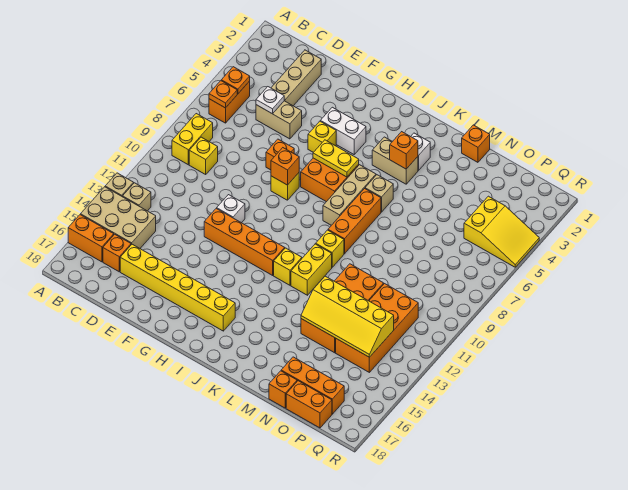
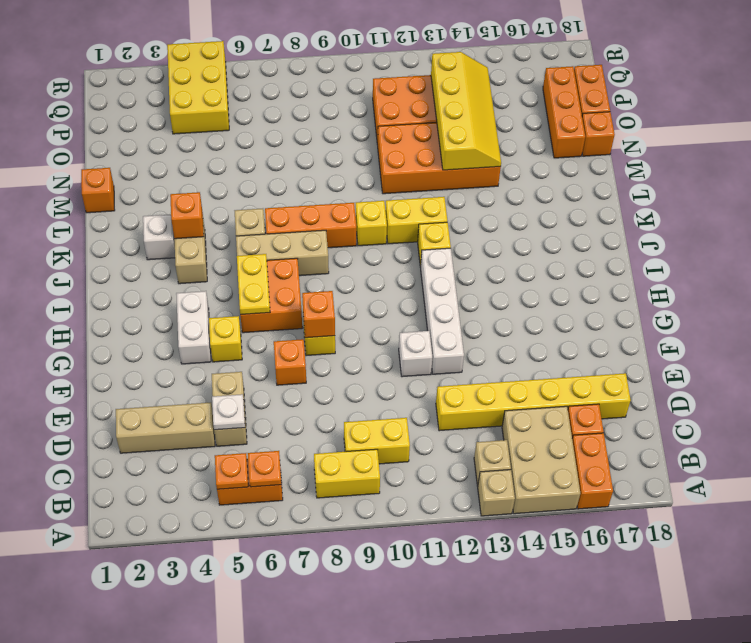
yellow 1x1 brick [189,137,218,174] -> yellow 1x2 brick [344,418,410,464]
yellow 1x6 brick [120,244,235,331] -> yellow 1x6 brick turned to [436,373,631,431]
orange 1x4 brick [204,208,285,275] -> white 1x4 brick [421,248,464,374]
yellow 2x3 slope [464,196,539,267] -> yellow 2x3 brick [167,41,229,134]

